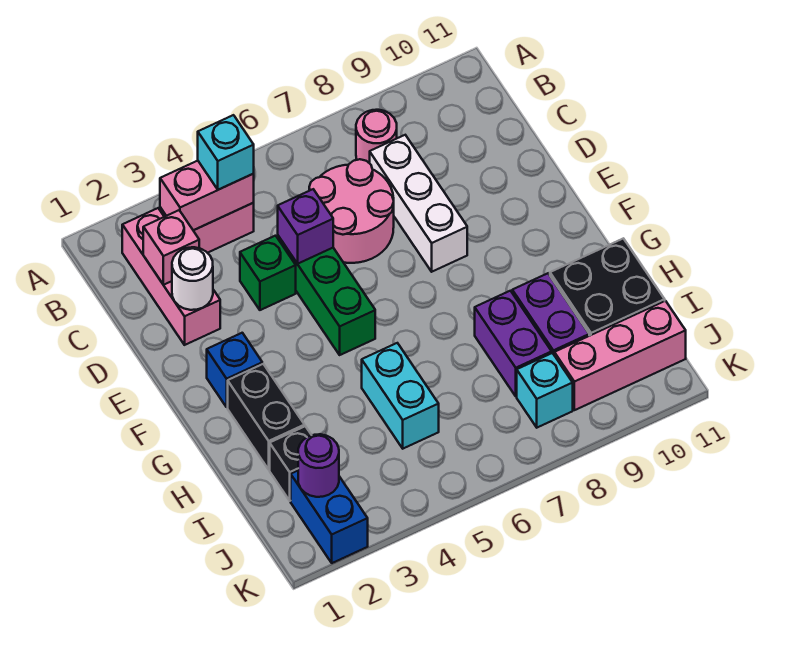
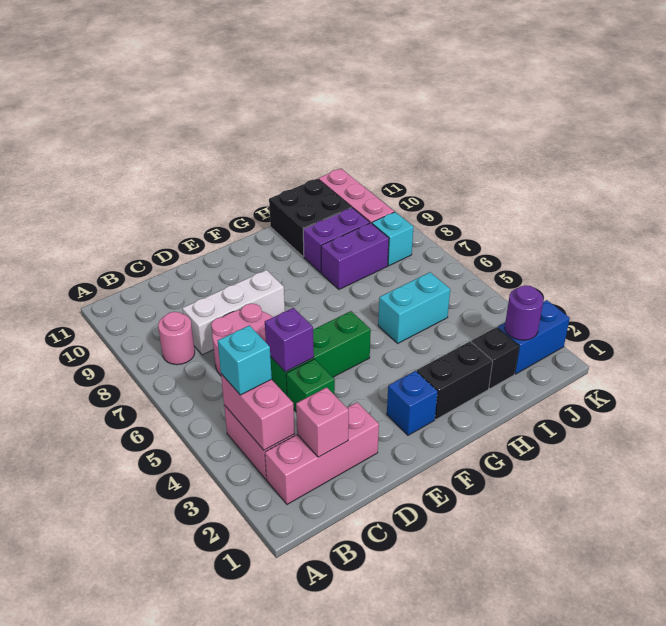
white 1x1 round brick [172,247,213,310] -> none

